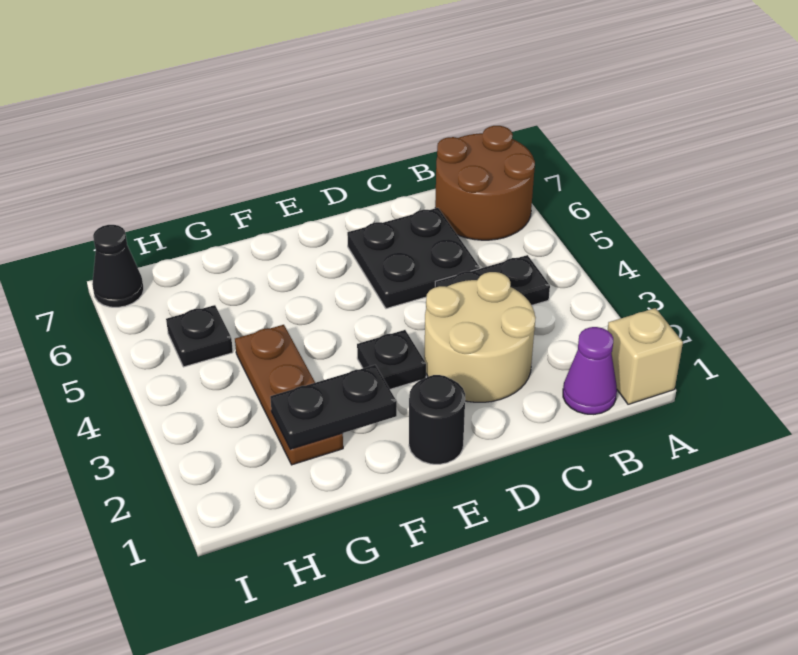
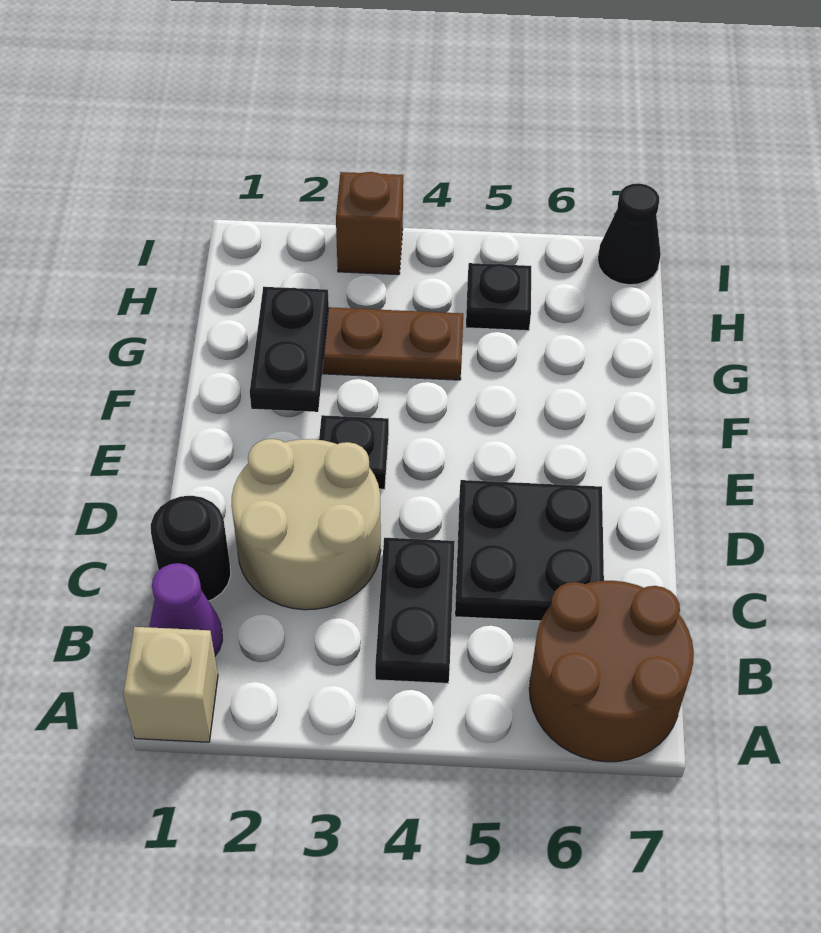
black 1x1 round brick [409,375,465,464] -> black 1x1 round brick moved to [151,496,231,601]
none -> brown 1x1 brick [336,172,403,275]

